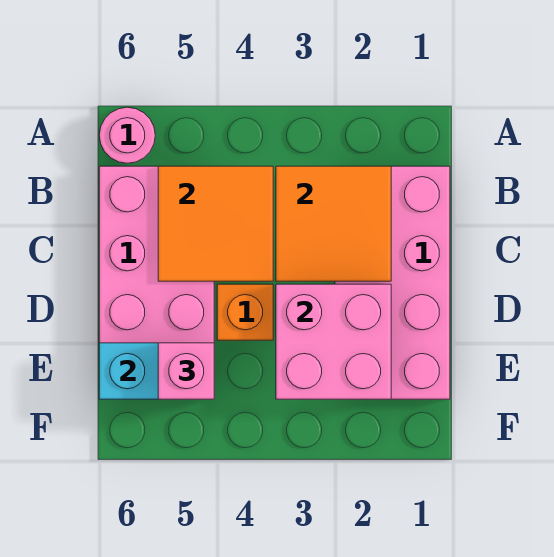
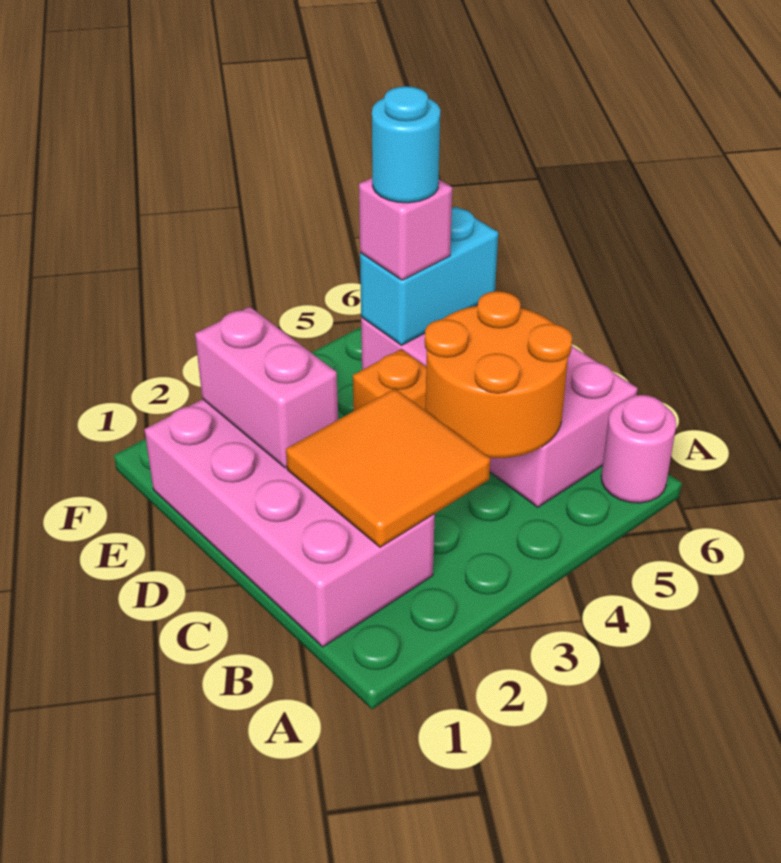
orange 2x2 tile [158,166,273,281] -> orange 2x2 round brick [425,291,572,458]
pink 2x2 brick [276,284,391,399] -> pink 1x2 brick [195,307,338,468]
none -> cyan 1x1 round brick [372,86,440,203]

